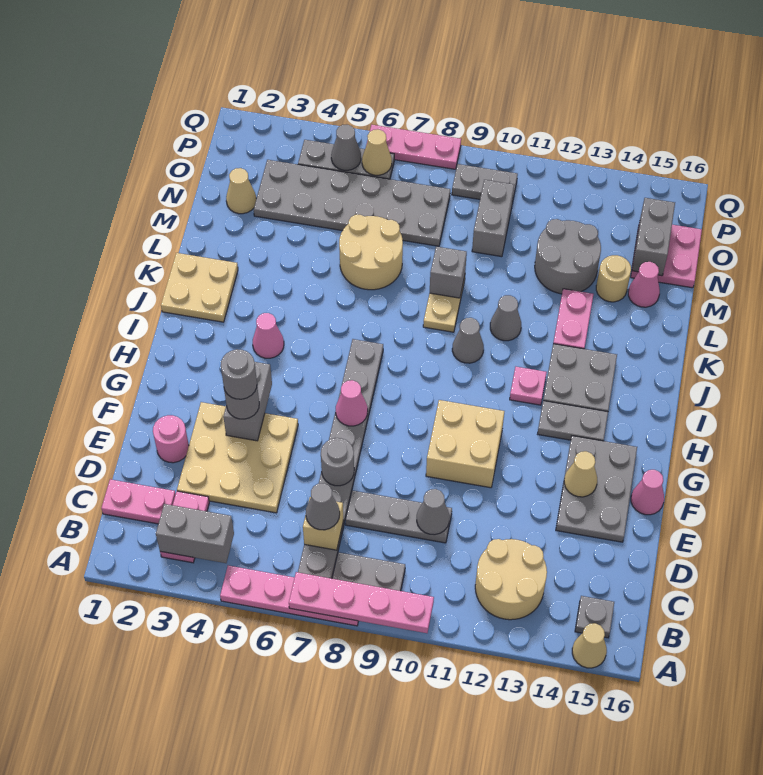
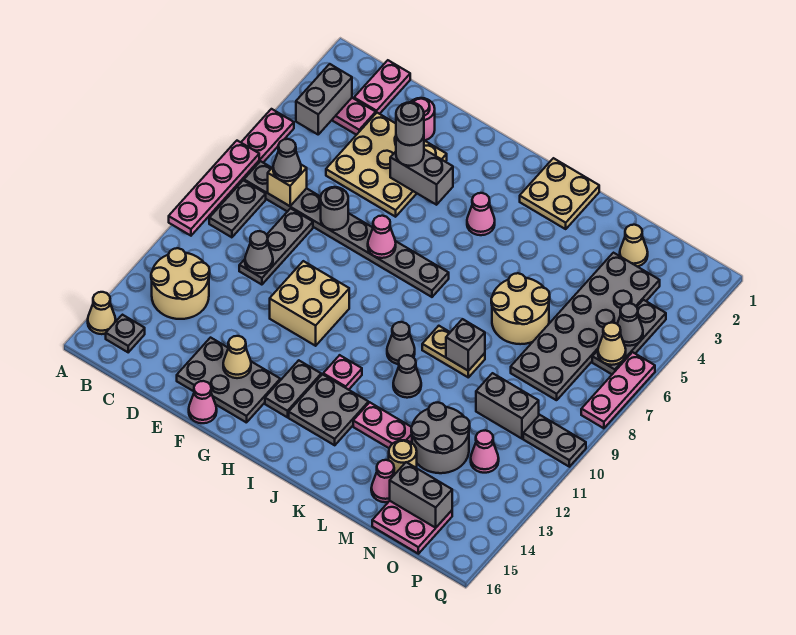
none -> pink 1x1 cone [471,430,499,473]
grey 1x2 plate [452,164,518,199] -> grey 1x2 plate turned to [523,415,586,467]

